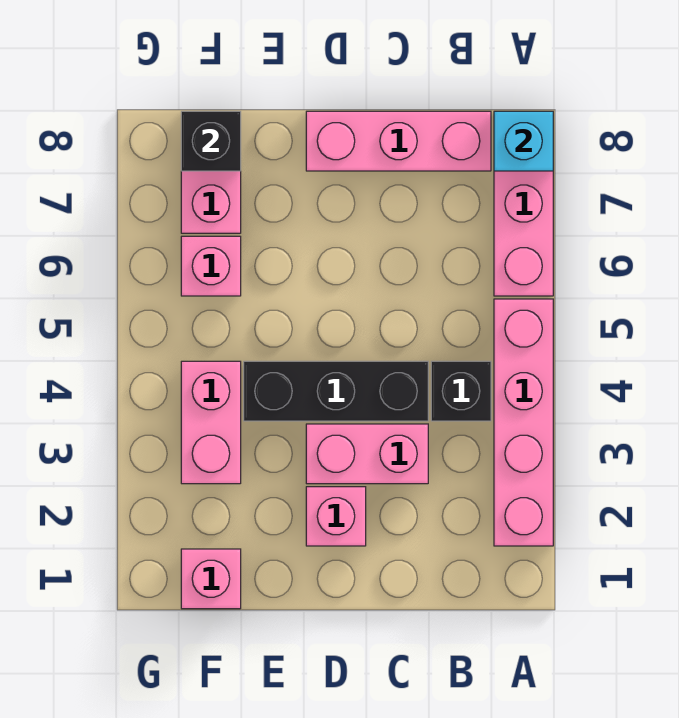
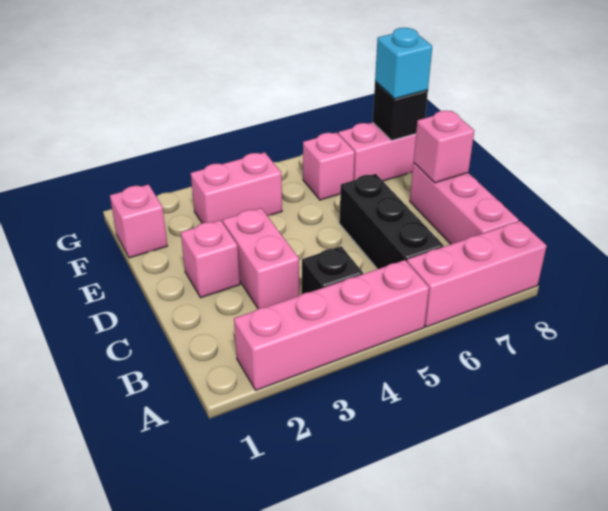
cyan 1x1 brick [494,111,553,171] -> cyan 1x1 brick moved to [375,28,432,99]
black 1x3 brick [244,361,428,421] -> black 1x3 brick moved to [339,174,444,269]
none -> pink 1x1 brick [414,111,474,183]

